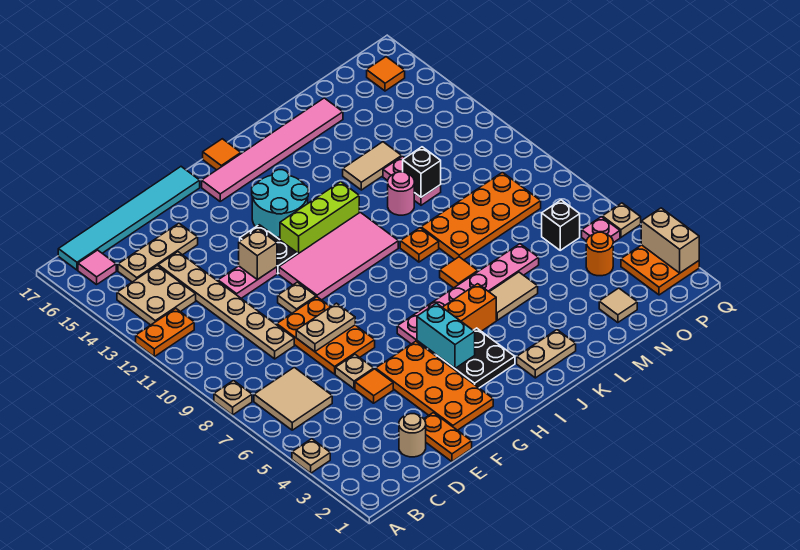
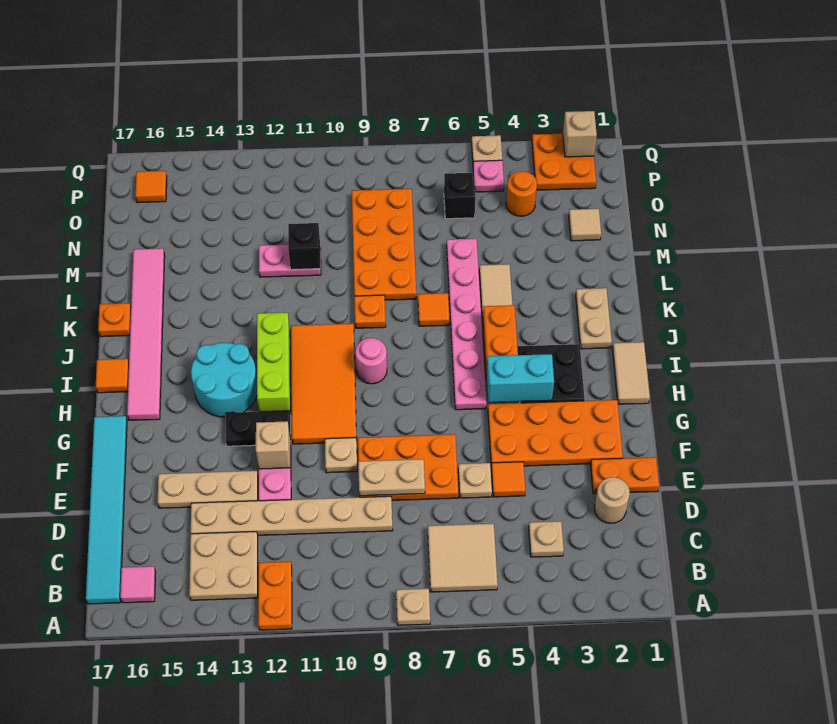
tan 1x1 plate [292,439,330,473] -> tan 1x1 plate moved to [529,521,564,557]
tan 1x3 plate [118,223,198,282] -> tan 1x3 plate turned to [158,471,258,508]
tan 1x2 plate [296,303,355,352] -> tan 1x2 plate turned to [358,459,425,496]
pink 2x4 tile [279,212,398,300] -> orange 2x4 tile [291,324,357,444]
none -> orange 1x1 plate [98,303,131,337]
pink 1x1 round brick [388,172,414,215] -> pink 1x1 round brick moved to [355,338,387,384]
tan 1x2 tile [343,142,402,190] -> tan 1x2 tile moved to [612,342,650,404]
tan 1x2 brick [641,208,699,273] -> tan 1x1 brick [563,111,597,157]

